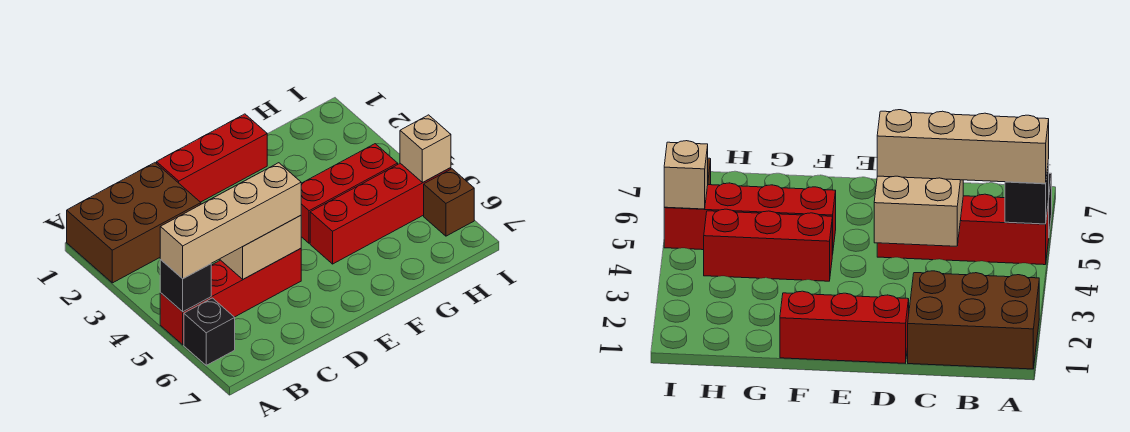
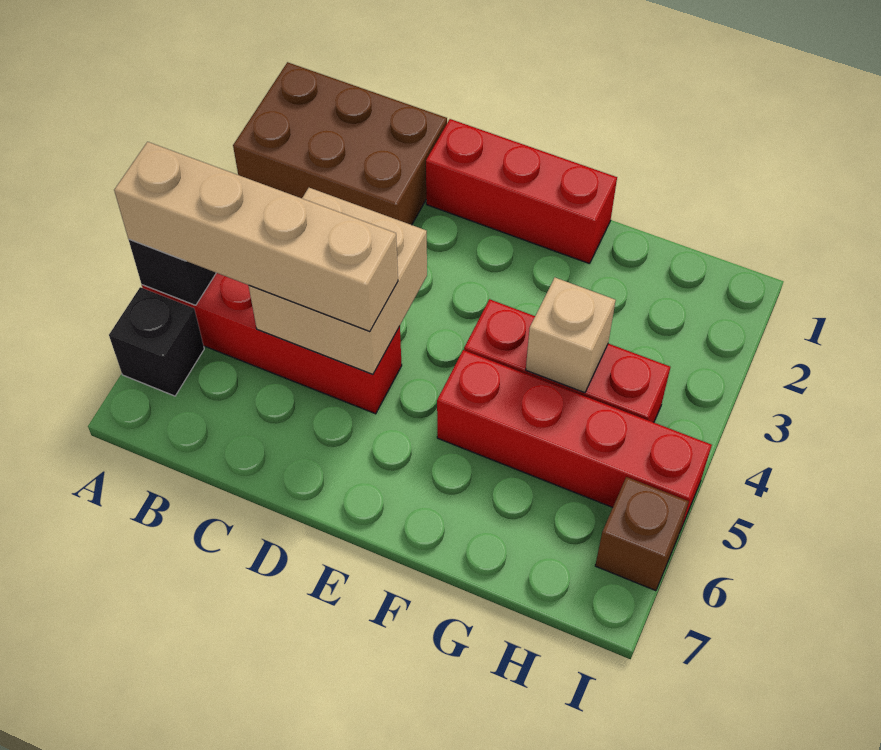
tan 1x1 brick [400,115,451,182] -> tan 1x1 brick moved to [526,278,616,393]

